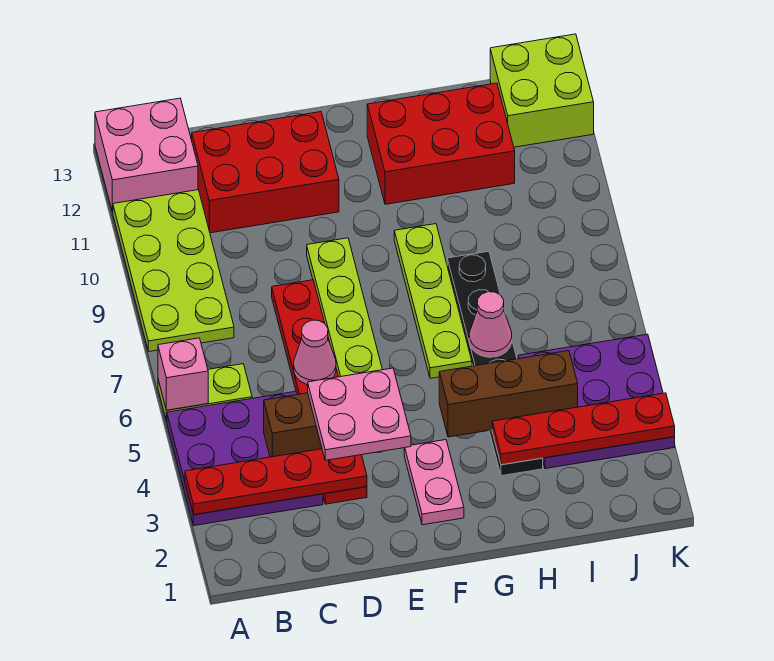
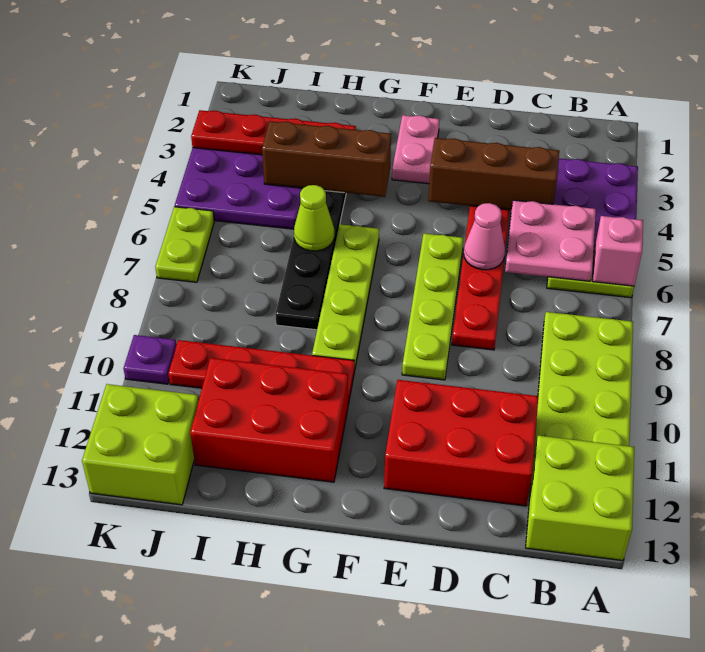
red 1x4 plate [185,449,367,515] -> red 1x4 plate moved to [168,340,355,404]
pink 2x2 brick [95,98,198,212] -> lime 2x2 brick [526,436,634,561]
pink 2x2 plate [308,368,411,460] -> pink 2x2 plate moved to [505,200,596,281]
pink 1x1 cone [469,292,512,357] -> lime 1x1 cone [294,185,334,251]
none -> lime 1x2 plate [155,207,214,282]
none -> purple 1x1 plate [123,335,177,384]

